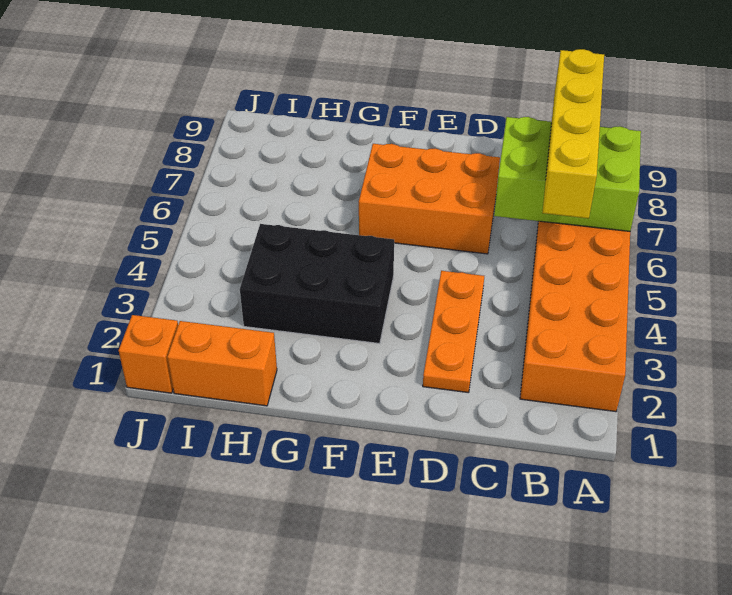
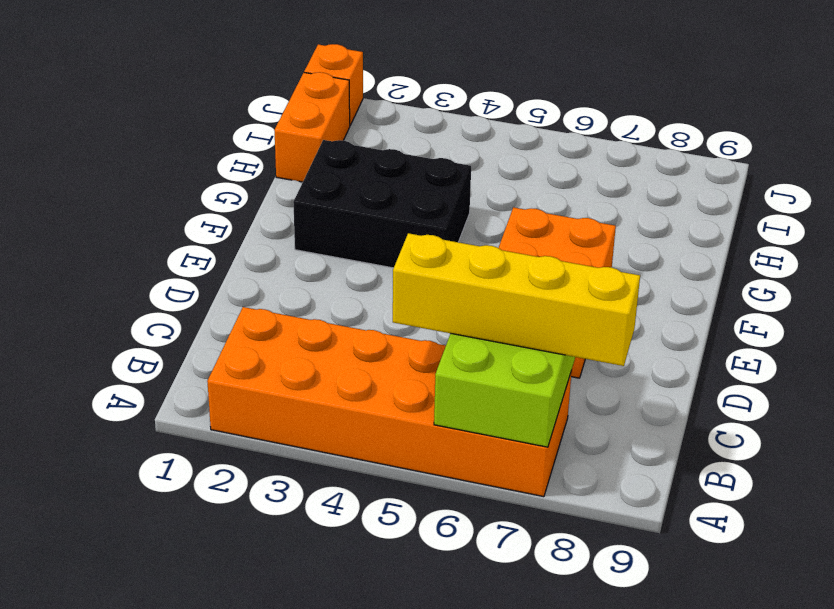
orange 1x3 plate [423,271,484,393] -> none
black 2x3 brick [240,224,394,344] -> black 2x3 brick turned to [293,140,471,268]

